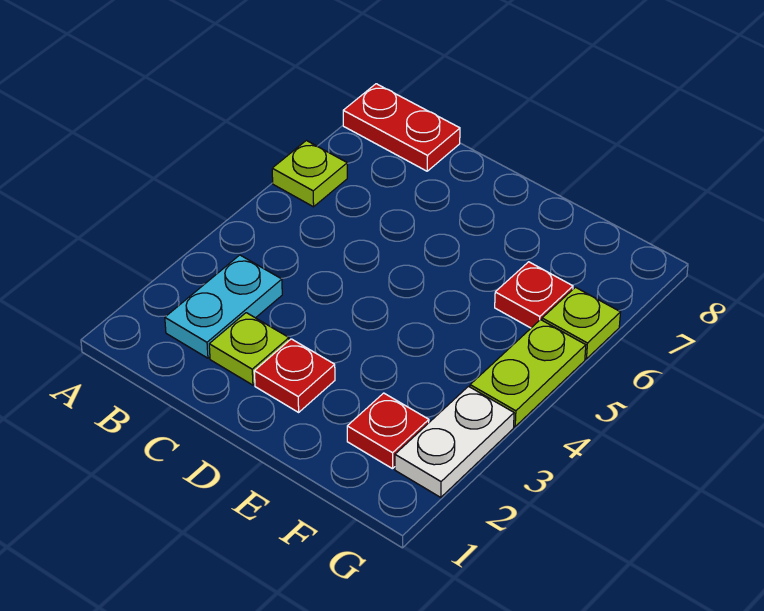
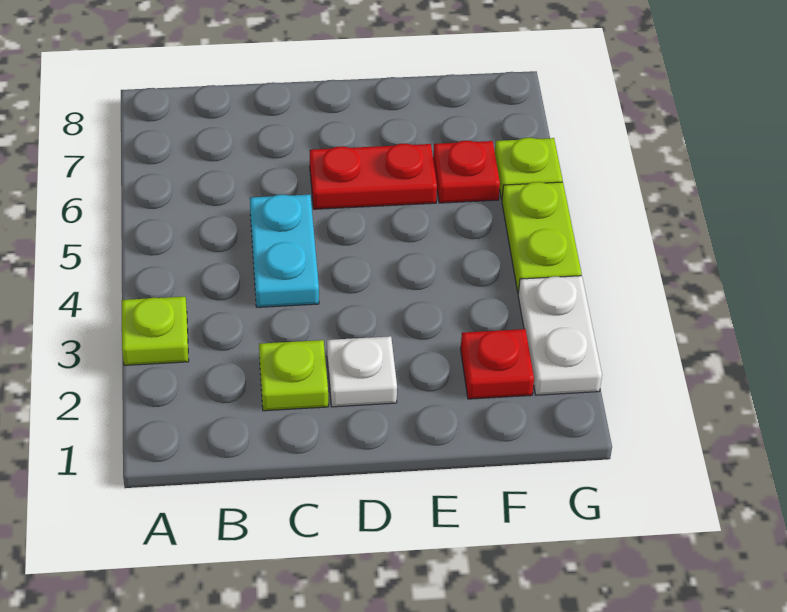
lime 1x1 plate [272,141,347,207] -> lime 1x1 plate moved to [122,297,189,365]
red 1x2 plate [343,84,460,171] -> red 1x2 plate moved to [310,144,437,209]
cyan 1x2 plate [165,255,282,358] -> cyan 1x2 plate moved to [250,195,319,307]
red 1x1 plate [254,339,335,412] -> white 1x1 plate [327,336,397,407]

